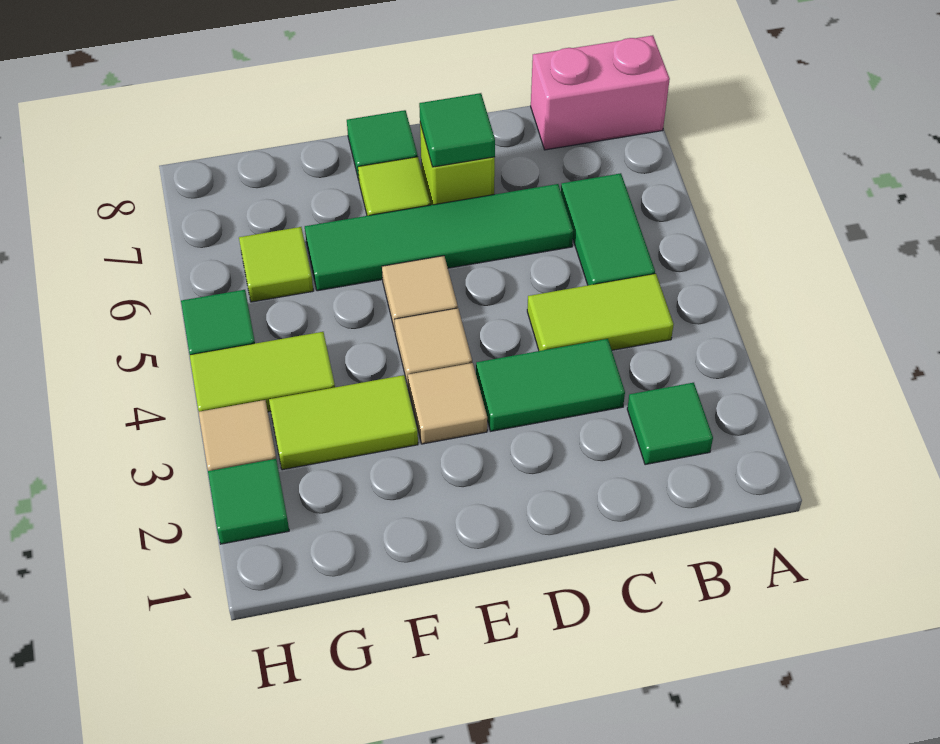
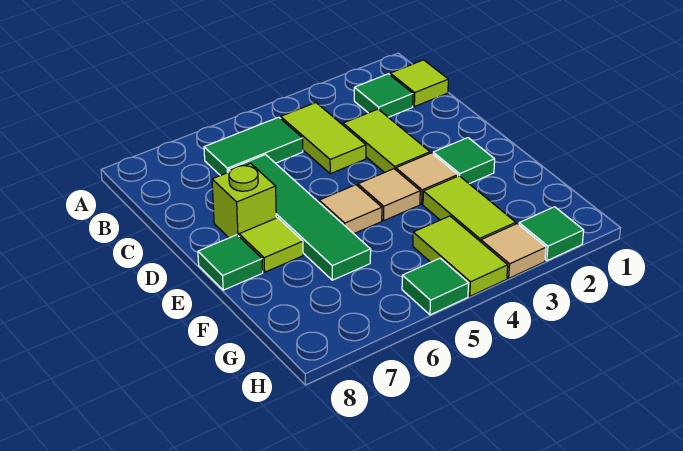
pink 1x2 brick [531,35,670,150] -> none
green 1x2 tile [476,339,625,431] -> lime 1x2 tile [343,109,430,173]
green 1x1 tile [419,93,495,167] -> green 1x1 tile moved to [433,138,495,184]
lime 1x1 tile [239,227,313,302] -> lime 1x1 tile moved to [390,60,448,107]

